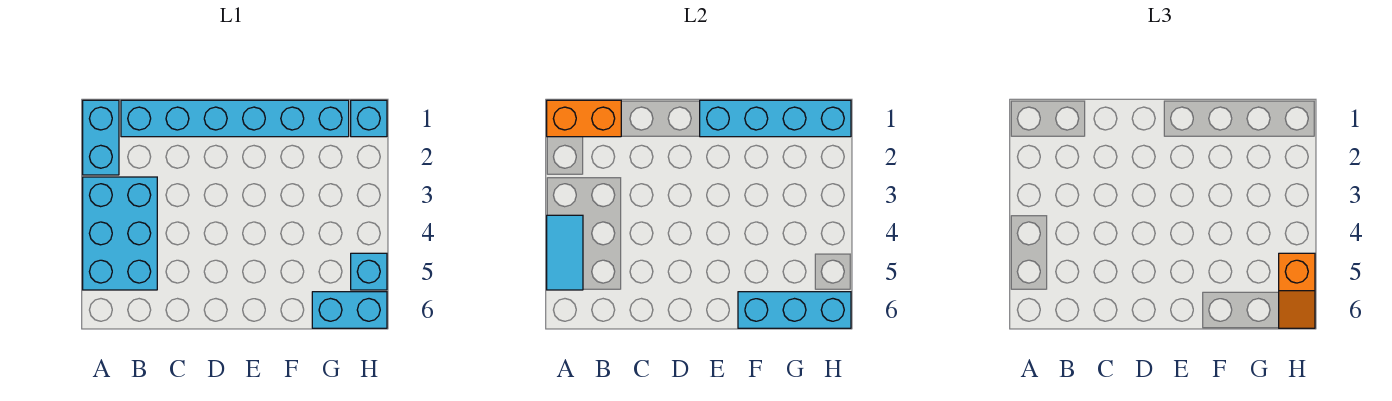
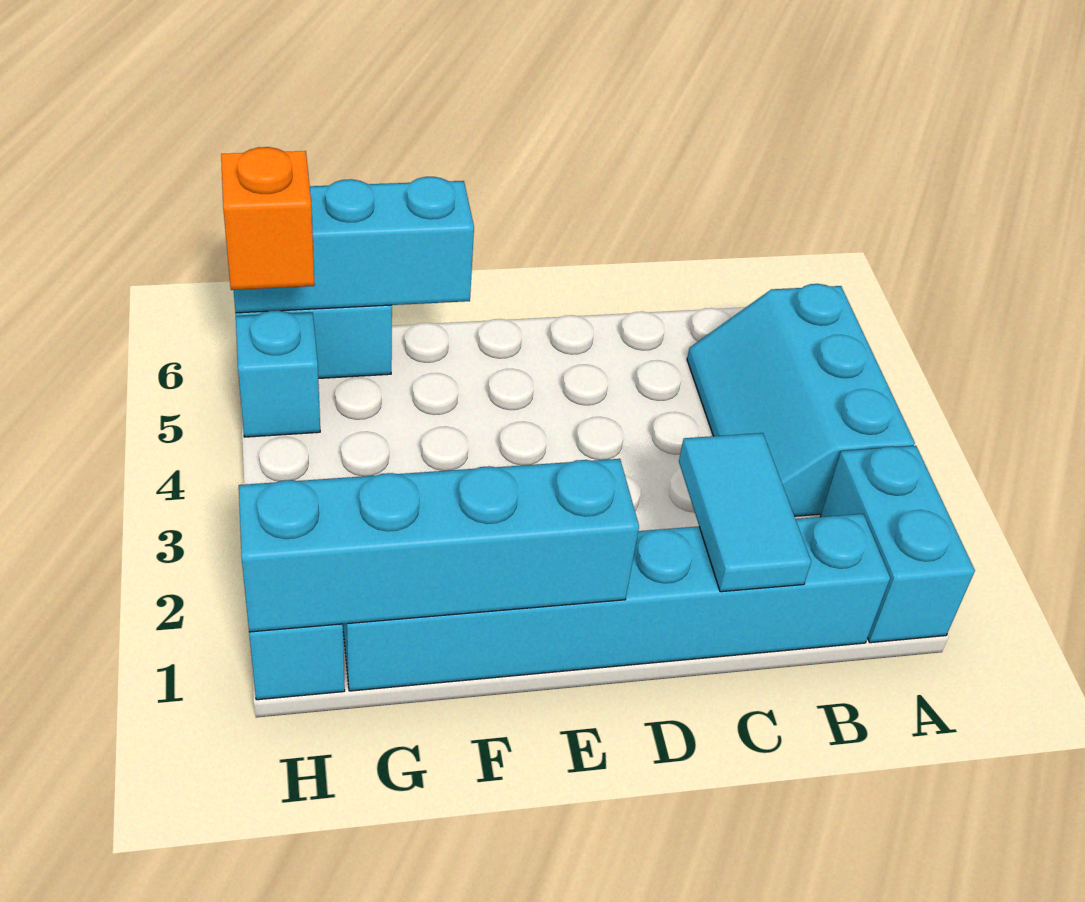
orange 1x2 brick [547,100,621,137] -> none
cyan 2x3 brick [83,177,157,290] -> cyan 2x3 slope [687,284,915,516]
cyan 1x2 tile [547,215,583,290] -> cyan 1x2 tile moved to [679,433,811,592]

